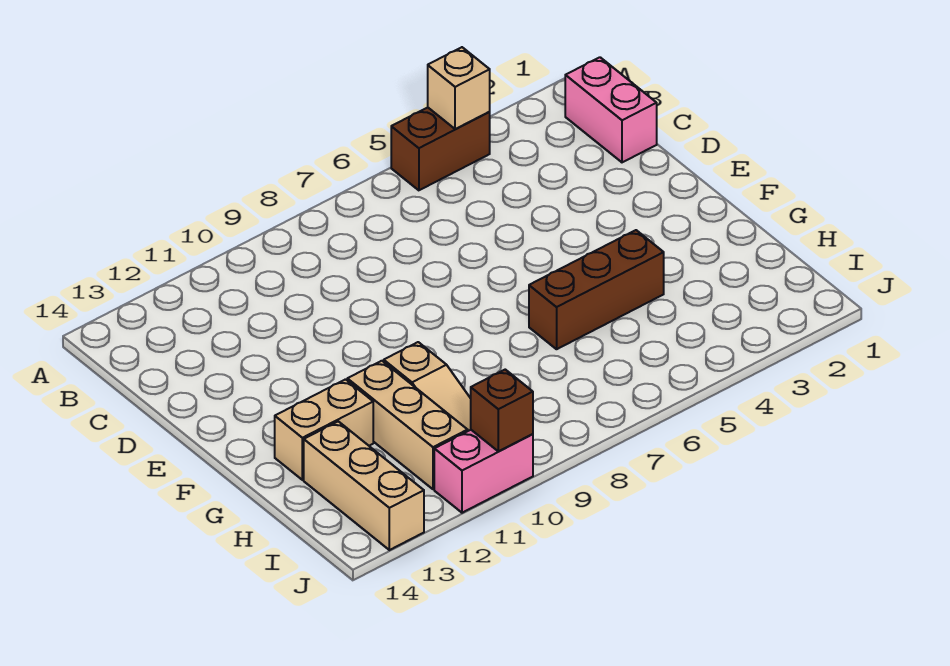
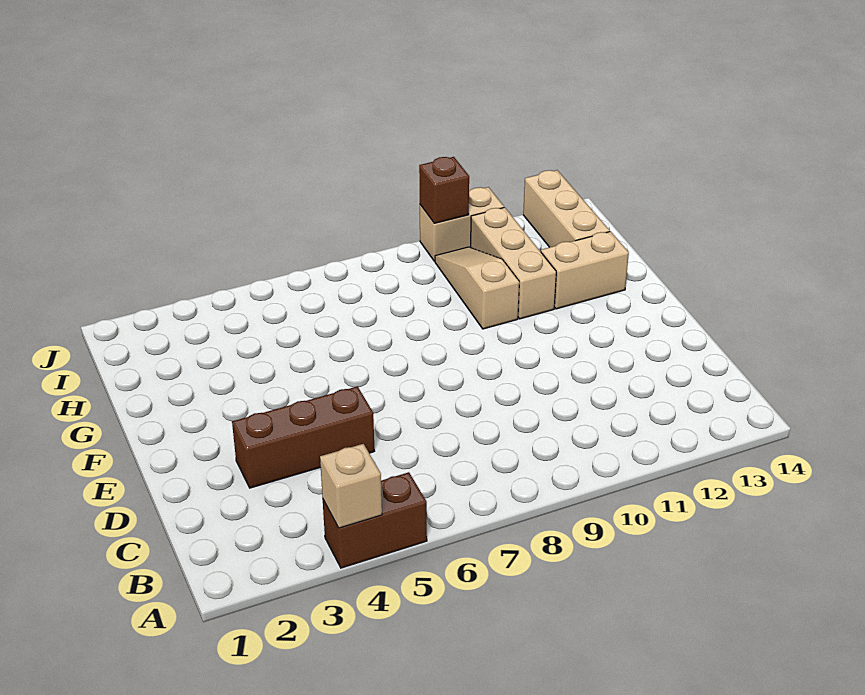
pink 1x2 brick [565,57,657,162] -> none
brown 1x3 brick [529,230,664,349] -> brown 1x3 brick moved to [232,386,374,488]
pink 1x2 brick [434,430,533,513] -> tan 1x2 brick [420,187,504,261]

